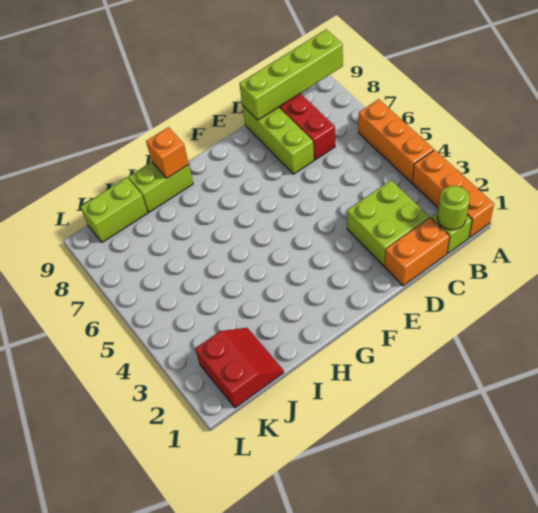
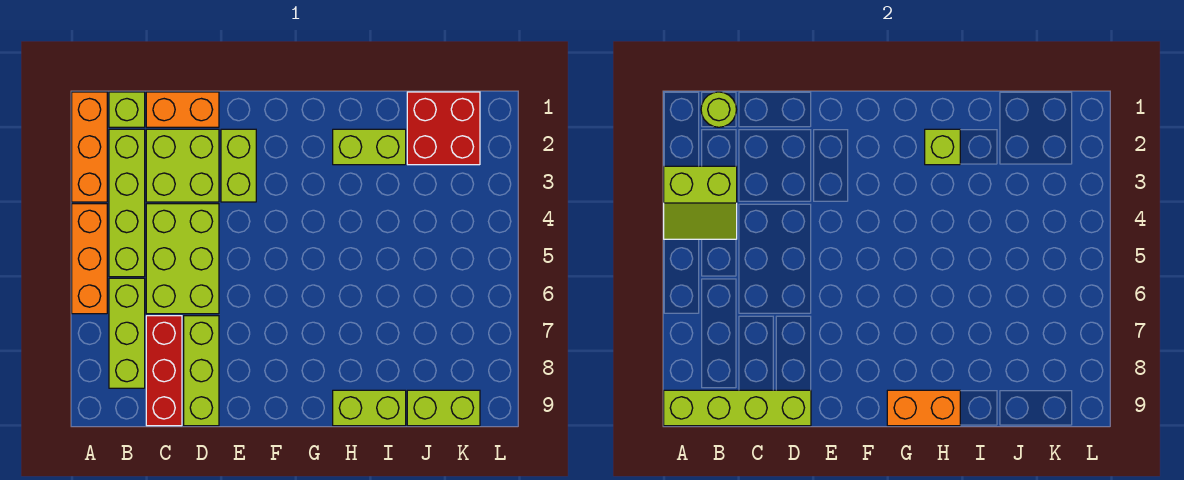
none -> lime 2x2 slope [664,166,737,239]
none -> lime 1x4 brick [109,129,145,277]
none -> lime 1x3 brick [109,278,145,388]
none -> lime 2x3 brick [146,204,219,314]
none -> lime 1x2 brick [221,129,256,202]
none -> lime 1x2 brick [333,129,406,165]
none -> lime 1x1 brick [925,129,960,165]
orange 1x1 brick [146,127,189,178] -> orange 1x2 brick [887,390,960,426]
red 2x2 slope [195,328,284,408] -> red 2x2 brick [407,92,480,165]

